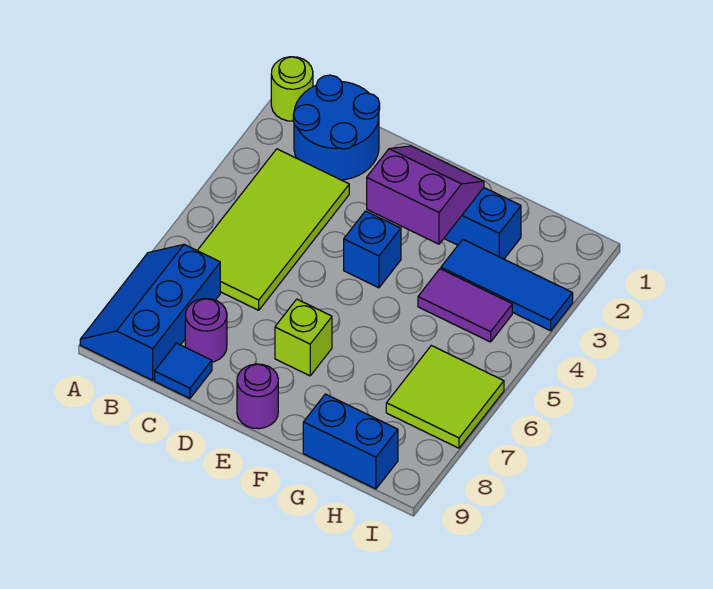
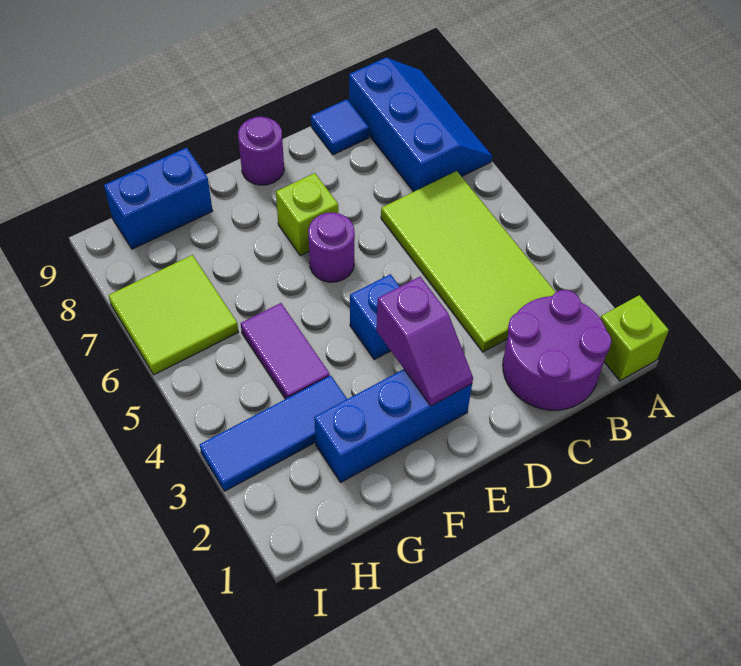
lime 1x1 round brick [271,57,313,121] -> lime 1x1 brick [600,295,669,381]
blue 2x2 round brick [293,75,380,180] -> purple 2x2 round brick [503,290,611,410]
purple 1x1 round brick [185,298,227,362] -> purple 1x1 round brick moved to [308,213,355,282]
purple 2x2 slope [367,146,484,244] -> purple 1x2 slope [377,277,473,406]
purple 1x2 tile [418,269,512,342] -> purple 1x2 tile turned to [241,303,330,399]

